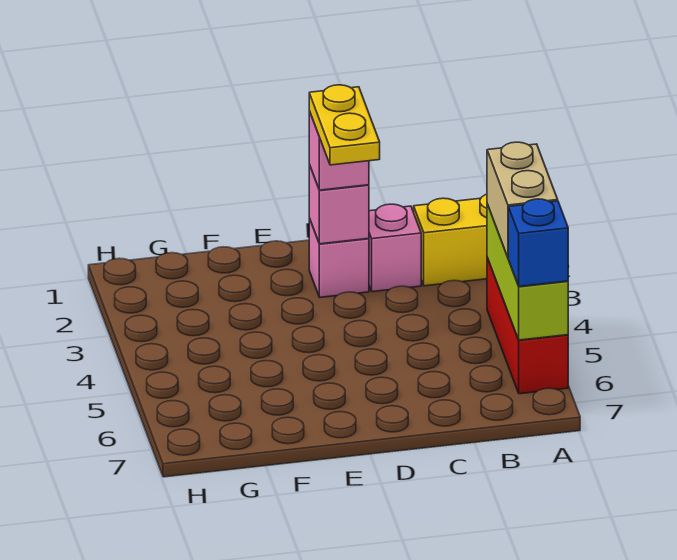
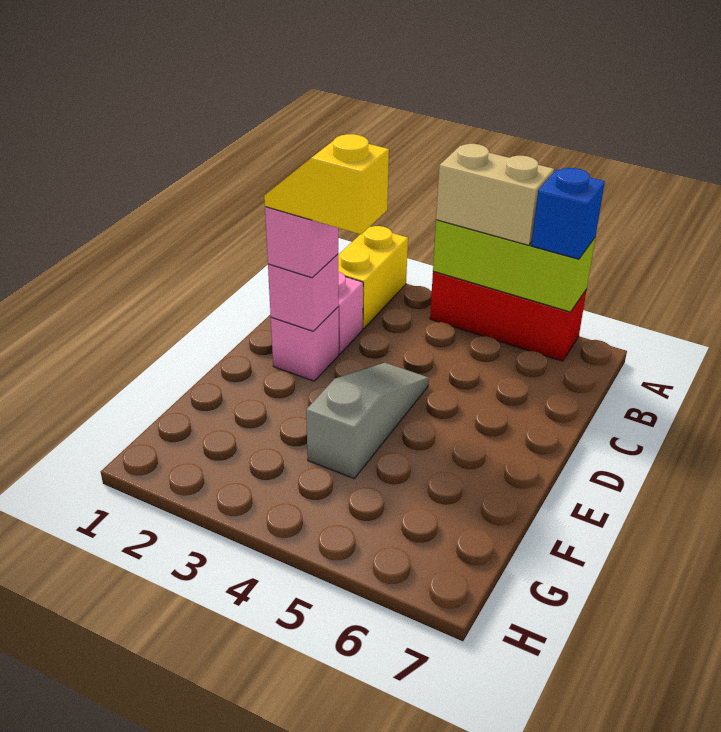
yellow 1x2 plate [309,85,380,165] -> yellow 1x2 slope [264,134,389,234]
none -> grey 1x3 slope [306,363,429,478]

